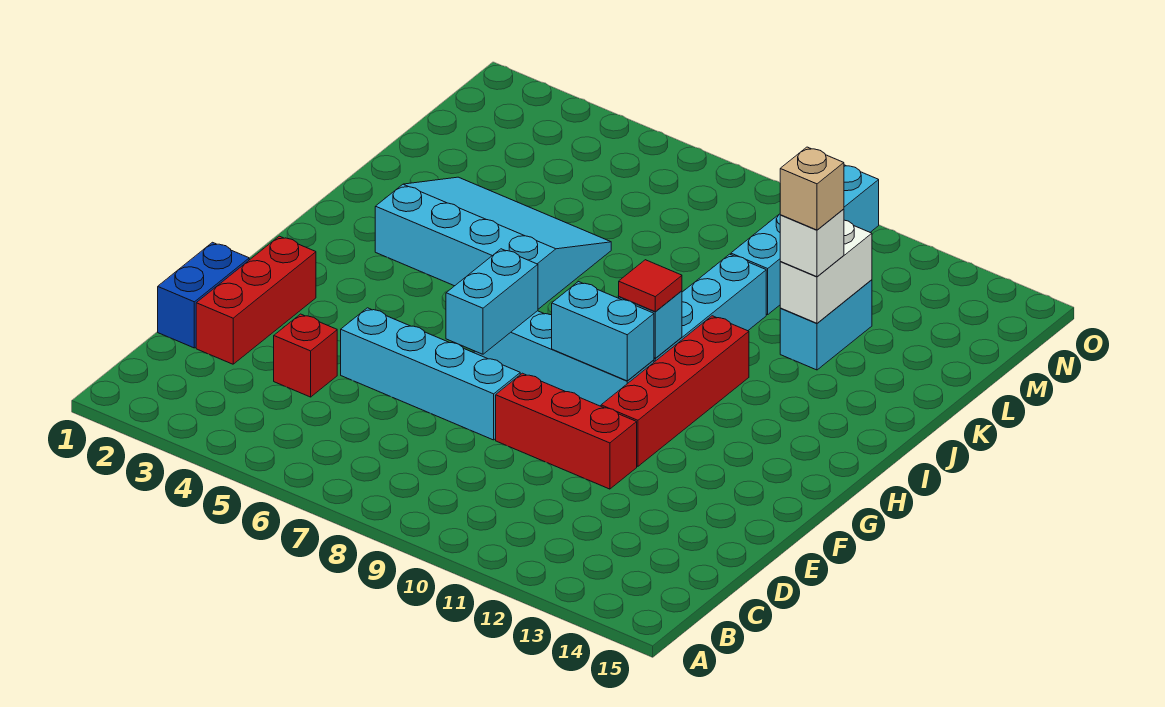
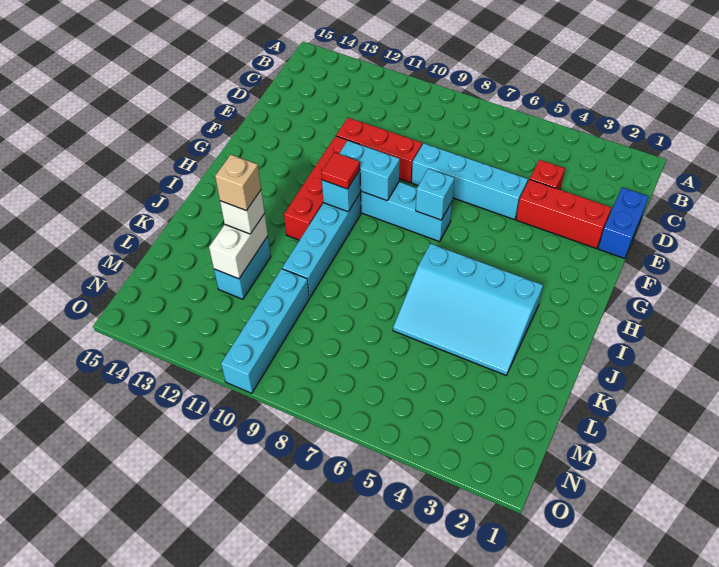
red 1x3 brick [196,236,316,364] -> red 1x3 brick turned to [516,179,611,249]
cyan 1x2 brick [446,249,538,354] -> cyan 1x1 brick [416,169,454,220]

